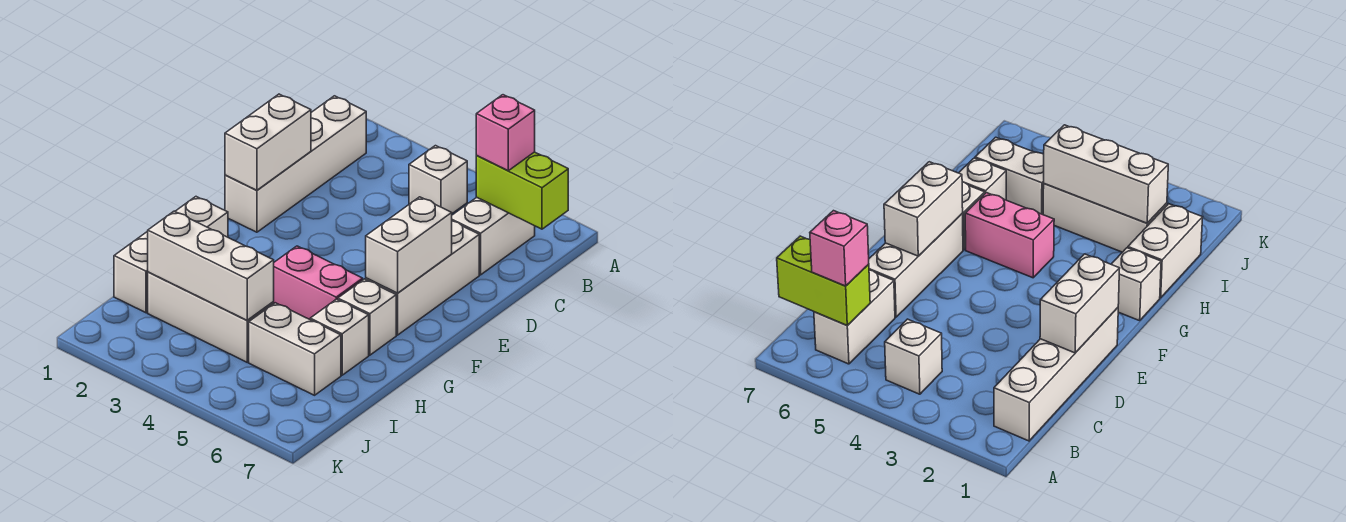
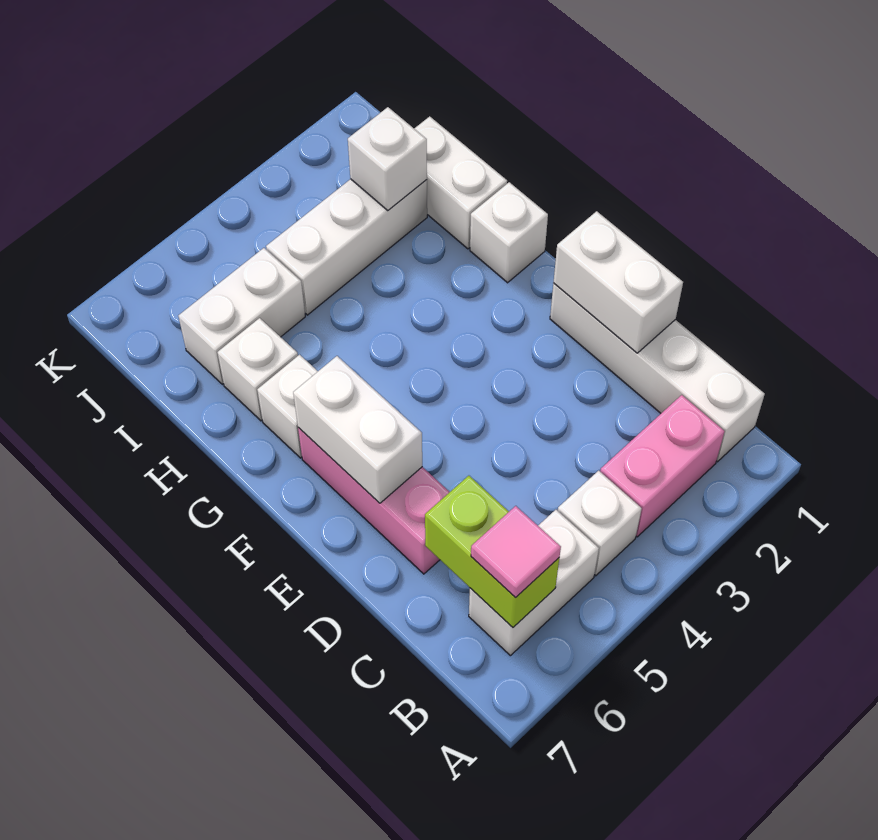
white 1x2 brick [452,197,535,275] -> white 1x2 brick turned to [469,510,599,656]
lime 1x2 brick [476,152,568,229] -> lime 1x2 brick turned to [425,476,559,627]
pink 1x1 brick [476,95,535,171] -> pink 1x1 tile [471,506,561,598]
white 1x3 brick [366,221,479,335] -> pink 1x3 brick [298,428,449,574]
pink 1x2 brick [273,246,363,319] -> pink 1x2 brick moved to [600,395,725,537]
white 1x3 brick [148,211,274,320] -> white 1x1 brick [348,107,427,210]

